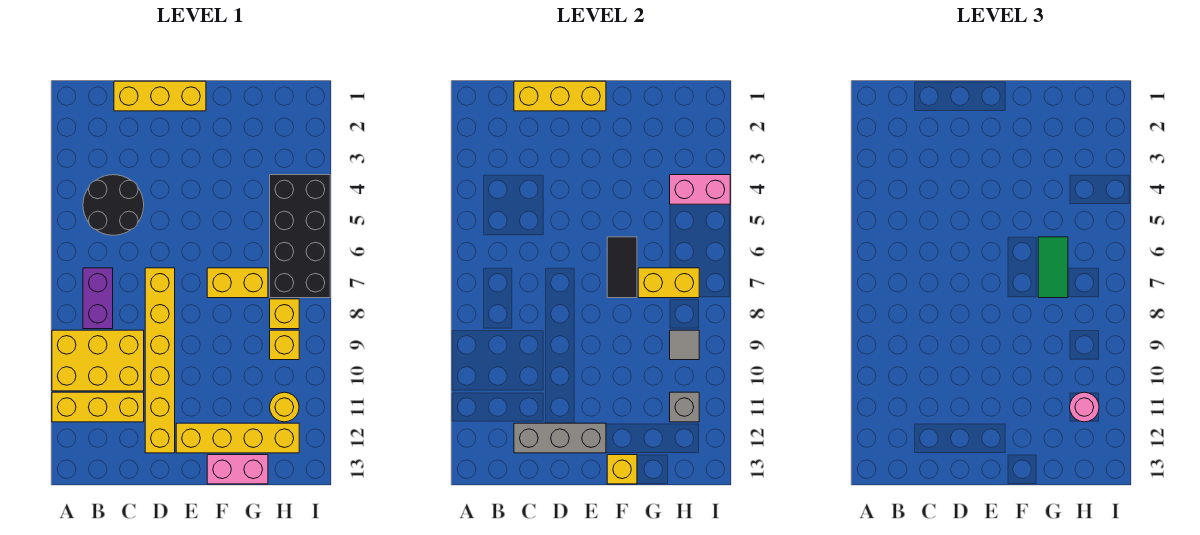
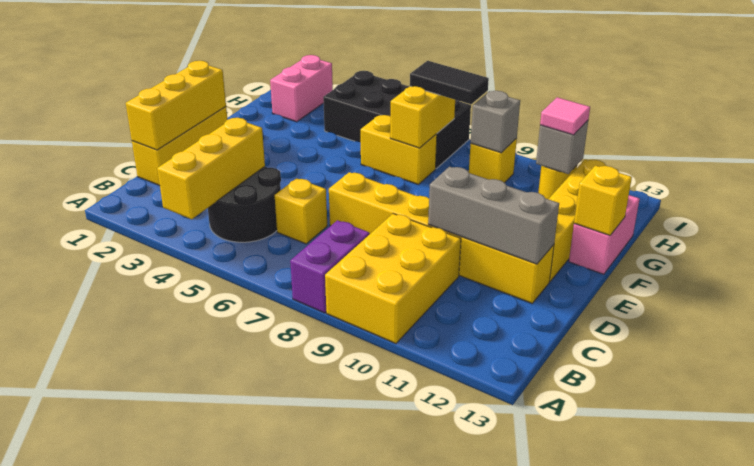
yellow 1x3 brick [52,392,144,422] -> yellow 1x3 brick moved to [157,118,265,219]
purple 1x2 brick [83,268,113,329] -> purple 1x2 brick turned to [290,220,370,313]
grey 1x3 brick [514,423,606,453] -> grey 1x3 brick turned to [428,167,559,264]
black 1x2 tile [607,237,637,298] -> black 1x2 tile moved to [410,61,489,104]
yellow 1x2 brick [207,268,268,298] -> yellow 1x2 brick turned to [361,115,437,185]
green 1x2 tile [1038,237,1068,298] -> none
pink 1x2 brick [670,175,730,204] -> pink 1x2 brick moved to [270,55,333,122]
yellow 1x1 brick [270,299,299,329] -> yellow 1x1 brick moved to [275,178,327,244]
grey 1x1 tile [670,330,699,360] -> grey 1x1 brick [471,91,520,153]
pink 1x1 round brick [1070,392,1099,422] -> pink 1x1 tile [540,97,590,135]

